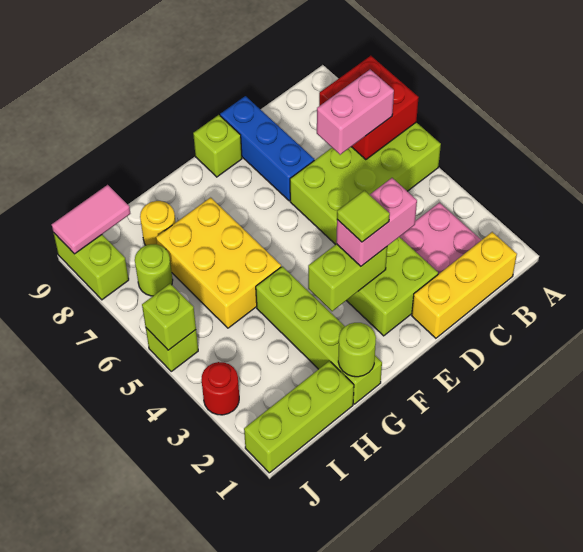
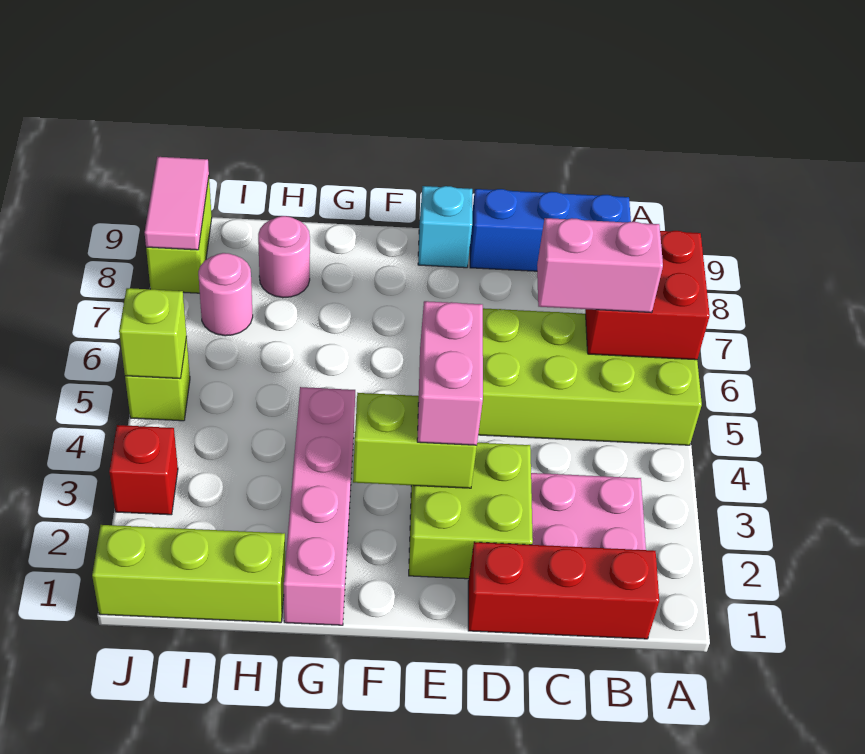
yellow 1x3 brick [412,232,517,338] -> red 1x3 brick [468,542,659,639]
pink 1x2 brick [336,178,417,266] -> pink 1x2 brick turned to [417,301,483,446]
blue 1x3 brick [220,96,314,201] -> blue 1x3 brick turned to [470,189,631,271]
lime 1x1 tile [337,190,390,242] -> none
lime 1x1 brick [193,115,242,177] -> cyan 1x1 brick [418,186,472,268]
lime 1x4 brick [256,266,382,404] -> pink 1x4 brick [284,387,355,625]
lime 1x1 round brick [338,323,376,377] -> none
yellow 2x3 brick [156,198,281,328] -> none
yellow 1x1 round brick [140,201,176,245] -> pink 1x1 round brick [258,216,310,298]
lime 1x1 round brick [135,244,173,296] -> pink 1x1 round brick [198,253,253,336]
pink 1x2 tile [52,185,130,254] -> pink 1x2 tile turned to [145,157,209,250]
red 1x1 round brick [201,362,239,415] -> red 1x1 brick [109,425,178,515]

